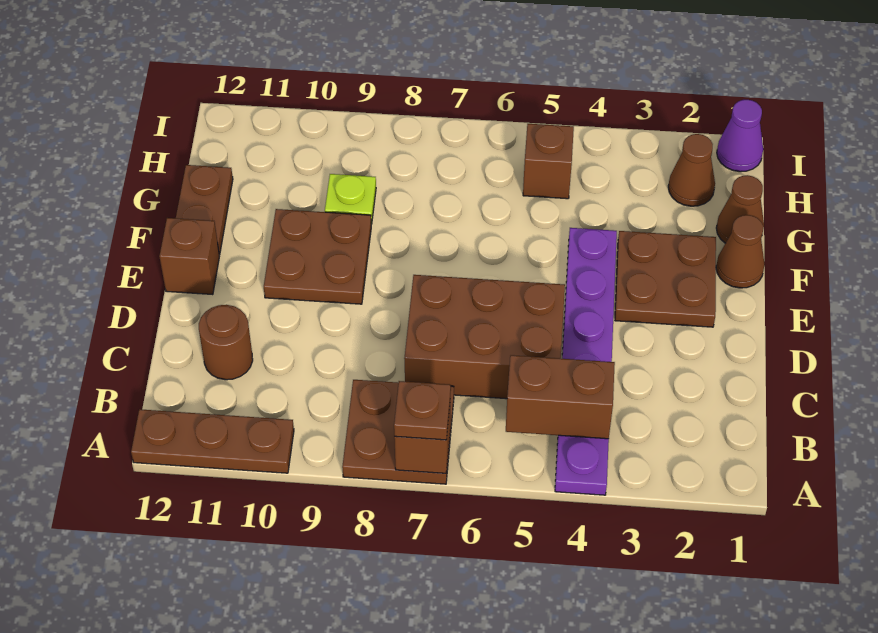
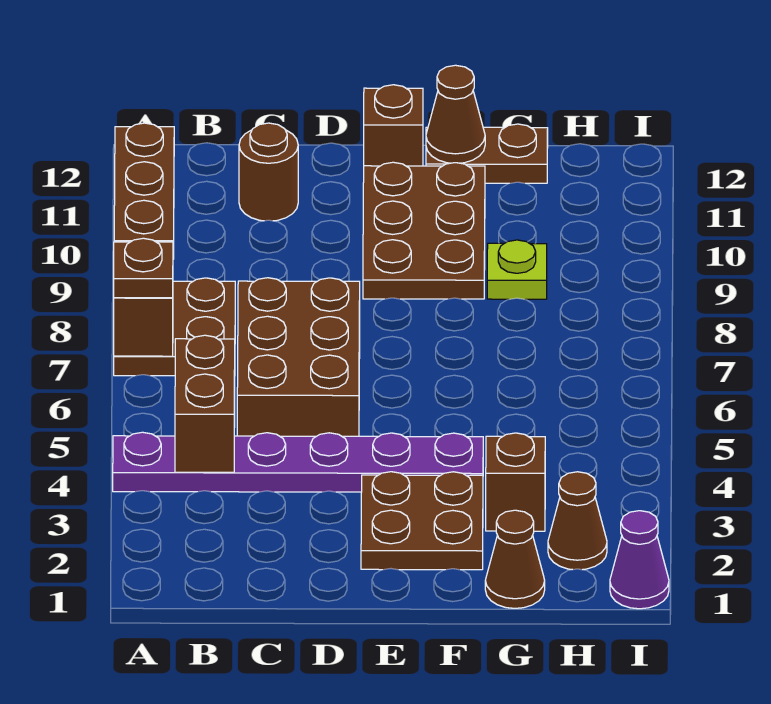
brown 2x2 plate [264,209,371,304] -> brown 2x3 plate [363,162,485,299]
brown 1x1 cone [716,215,765,288] -> brown 1x1 cone moved to [426,65,485,163]
brown 1x1 brick [523,124,574,199] -> brown 1x1 brick moved to [486,433,545,531]

